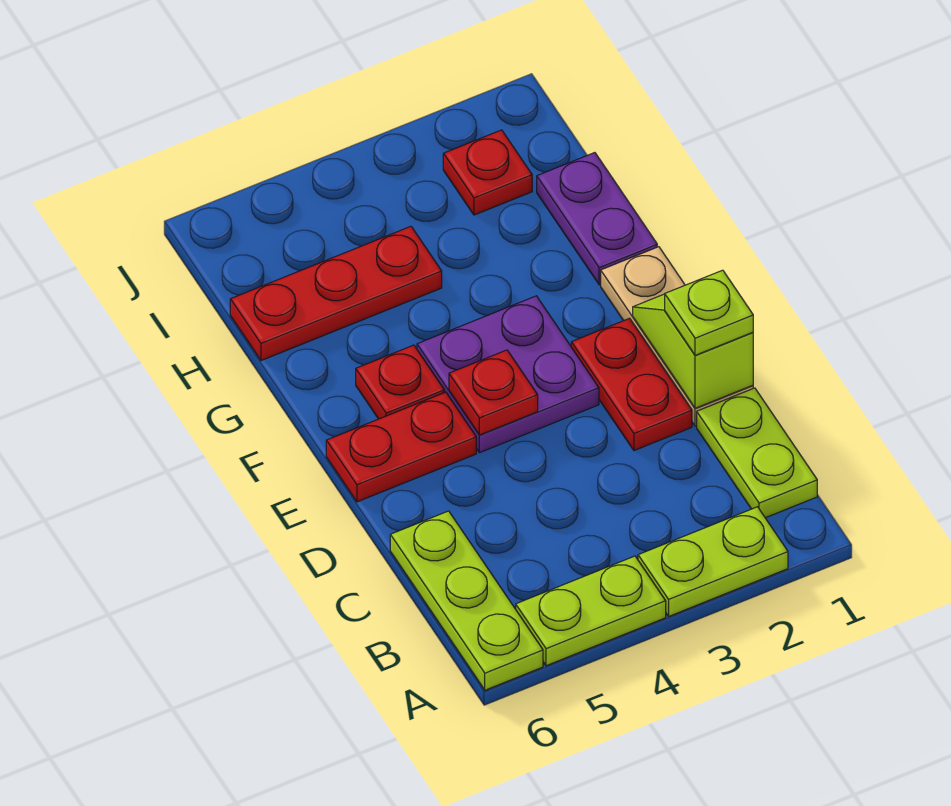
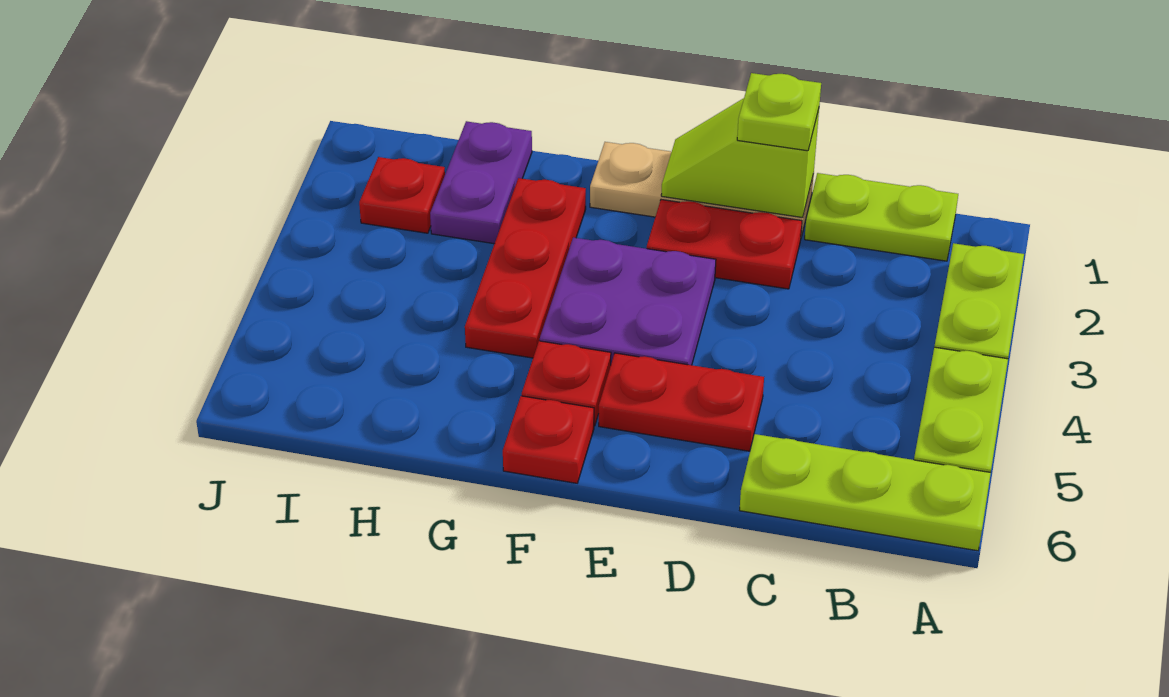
red 1x1 plate [449,350,538,435] -> red 1x1 plate moved to [503,396,594,483]
red 1x2 plate [326,392,476,502] -> red 1x2 plate turned to [599,353,764,451]
purple 1x2 plate [537,153,657,285] -> purple 1x2 plate turned to [430,121,532,244]
red 1x3 plate [230,226,442,361] -> red 1x3 plate moved to [465,178,586,358]

